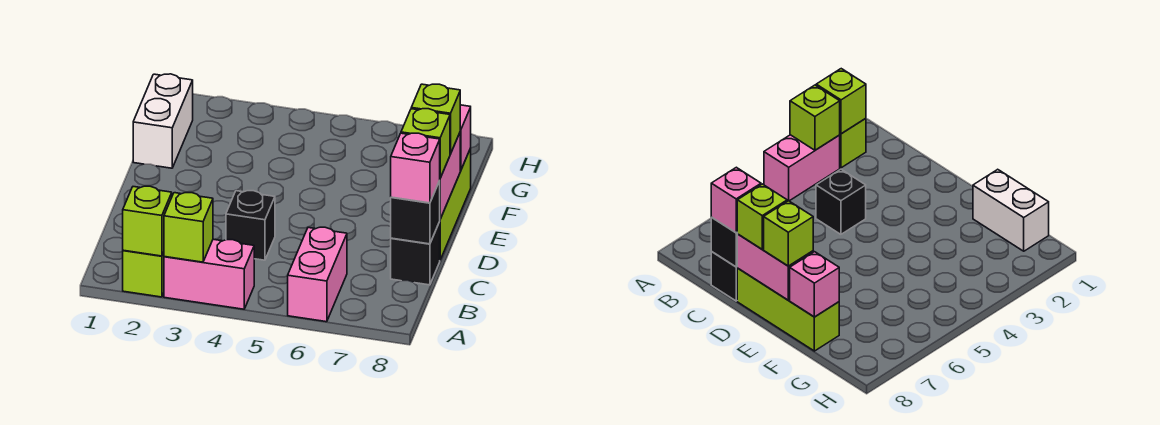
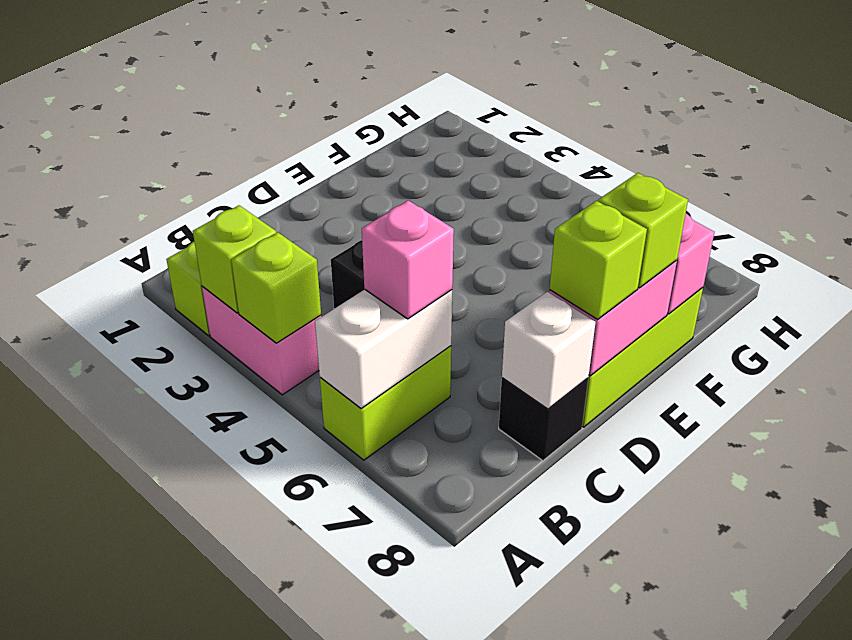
lime 1x1 brick [123,186,172,256] -> lime 1x1 brick moved to [231,233,321,343]
pink 1x2 brick [288,227,347,322] -> lime 1x2 brick [320,346,451,460]
black 1x1 brick [391,181,440,244] -> white 1x1 brick [502,292,596,409]
pink 1x1 brick [391,133,440,203] -> pink 1x1 brick moved to [362,200,454,319]
white 1x2 brick [133,74,193,168] -> white 1x2 brick moved to [315,290,452,409]

